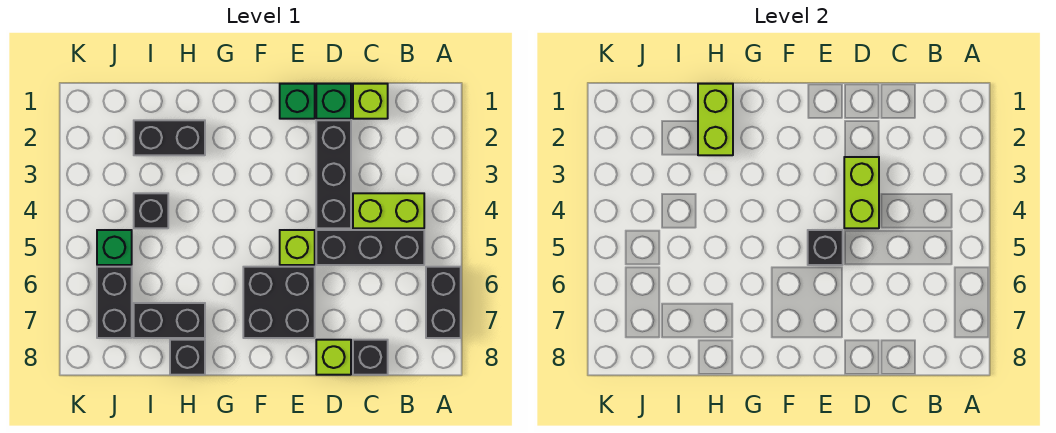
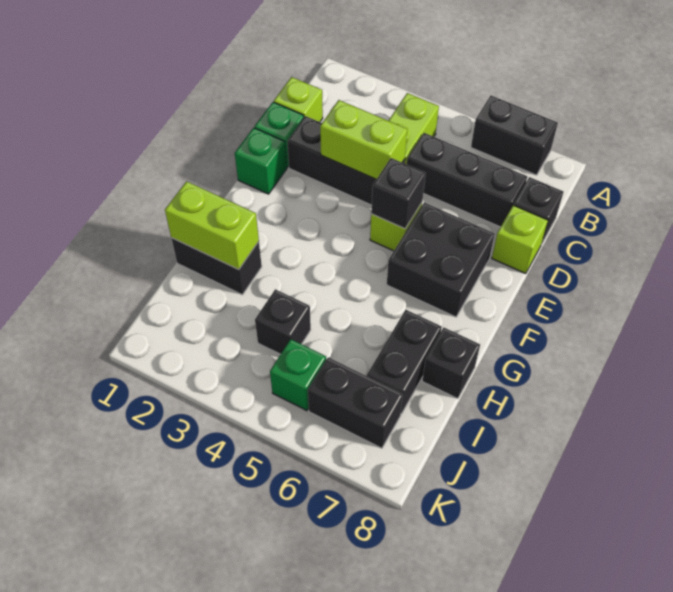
black 1x3 brick [316,230,424,265] -> black 1x3 brick turned to [407,133,527,227]
black 1x2 brick [134,120,205,155] -> black 1x2 brick turned to [171,238,262,295]

